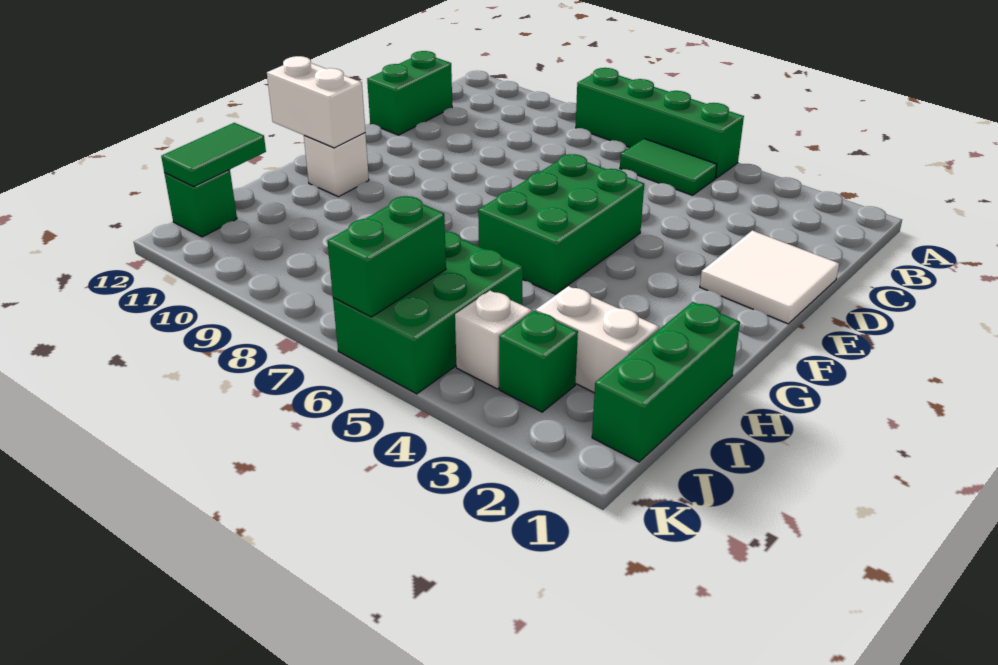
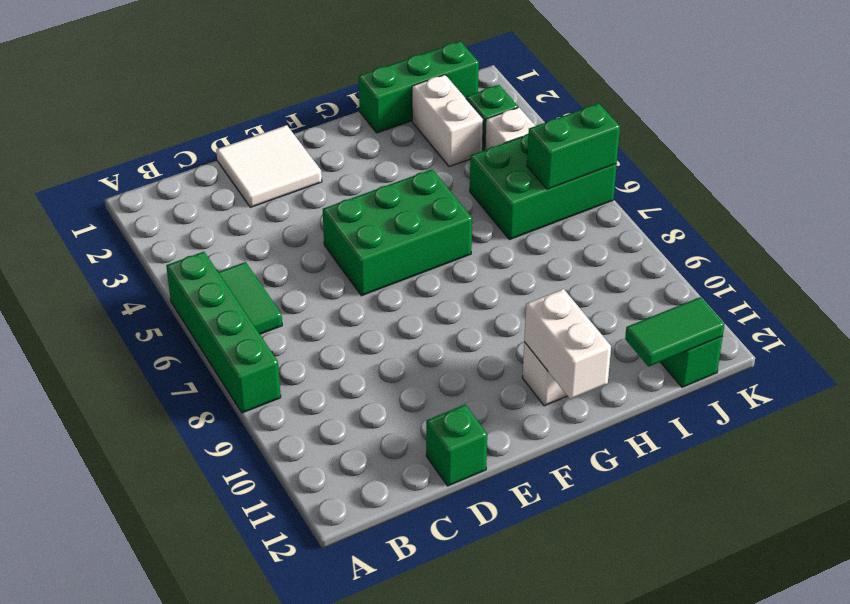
green 1x2 brick [367,51,452,135] -> green 1x1 brick [426,405,487,486]

